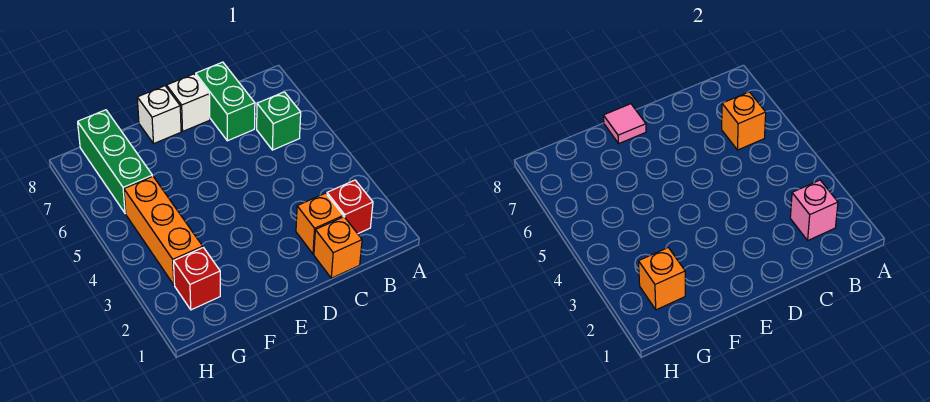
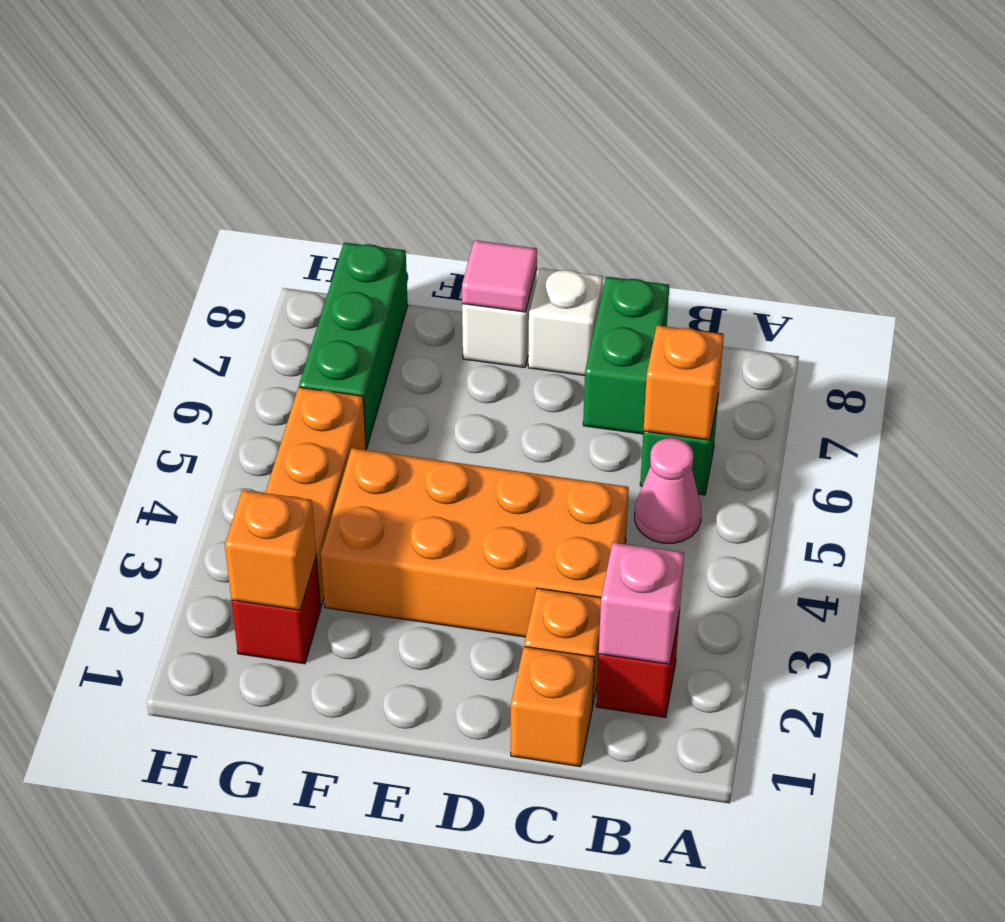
none -> pink 1x1 cone [635,438,701,543]
none -> orange 2x4 brick [321,448,629,637]

